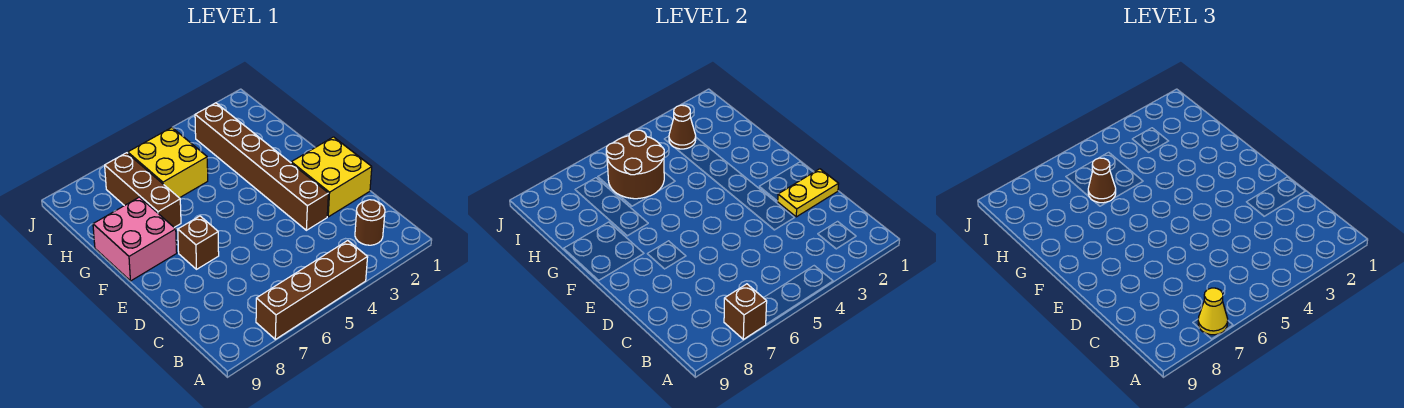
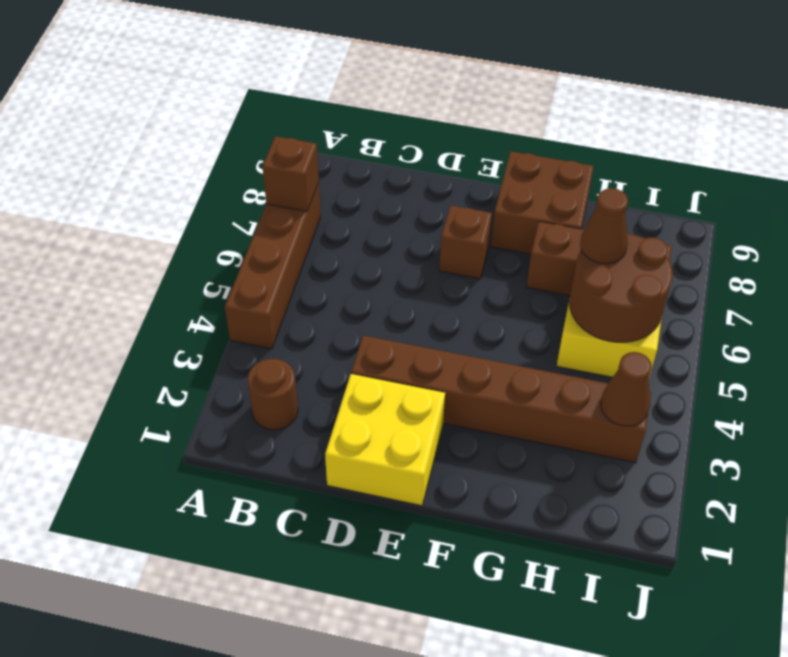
yellow 1x1 cone [1198,288,1228,335] -> none
yellow 1x2 plate [778,169,838,217] -> none
pink 2x2 brick [93,197,177,281] -> brown 2x2 brick [491,151,594,254]

